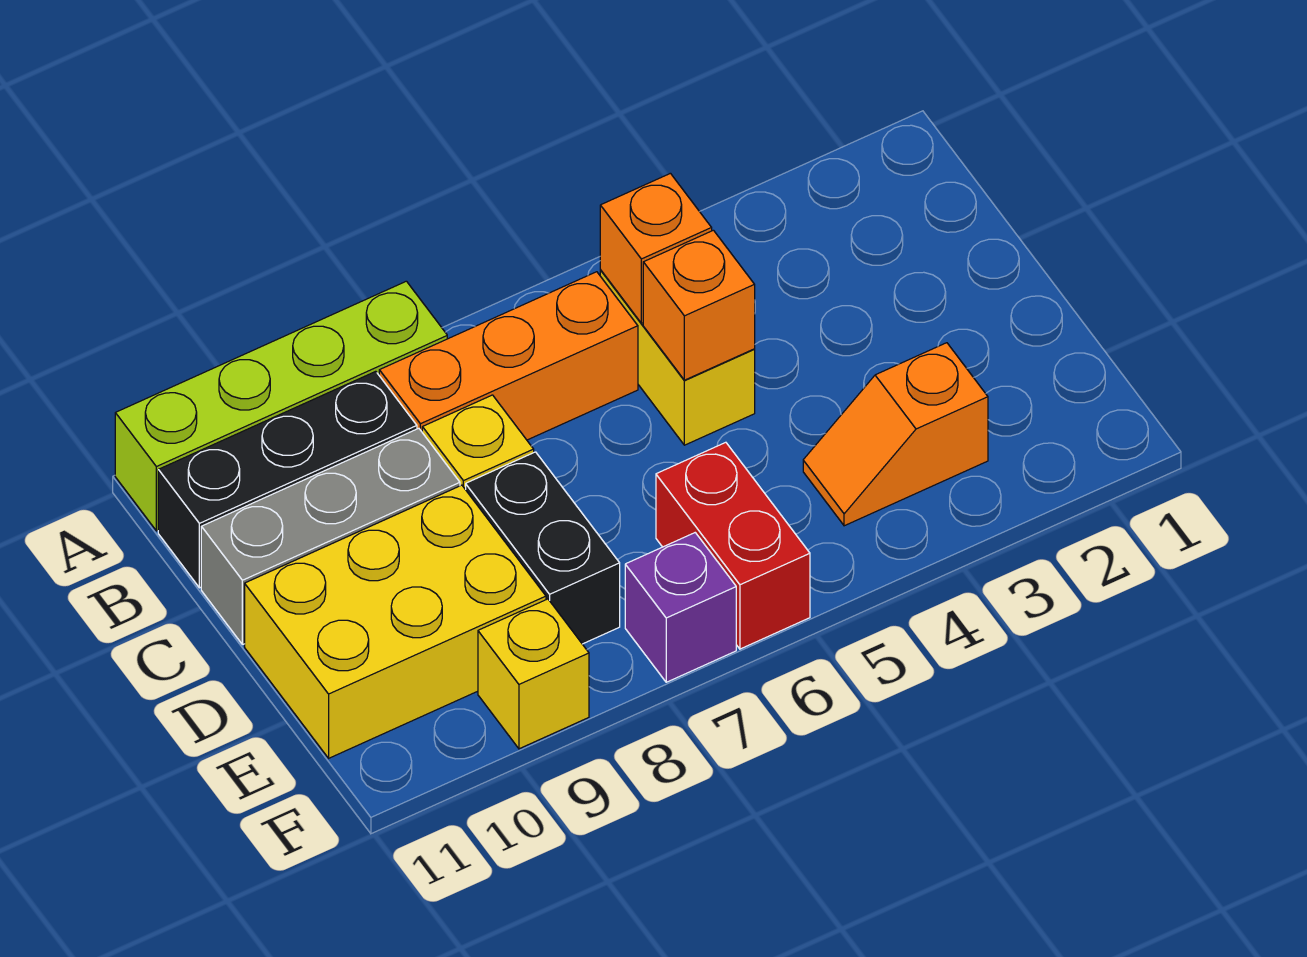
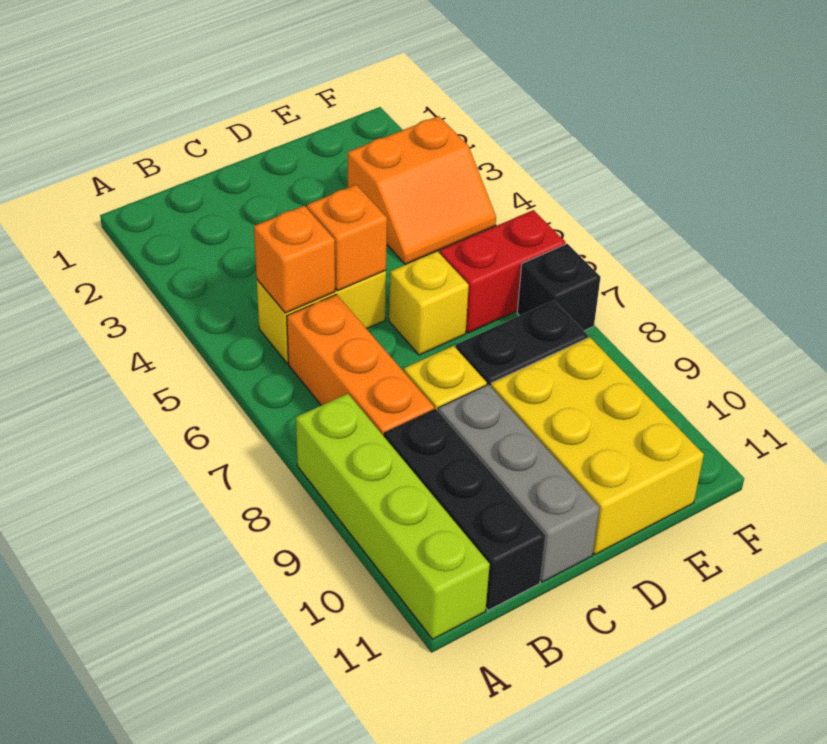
orange 1x2 slope [803,343,988,526] -> orange 2x2 slope [348,116,496,264]
purple 1x1 brick [625,533,736,682] -> black 1x1 brick [517,244,600,331]
yellow 1x1 brick [478,599,589,749] -> yellow 1x1 brick moved to [389,251,469,355]

